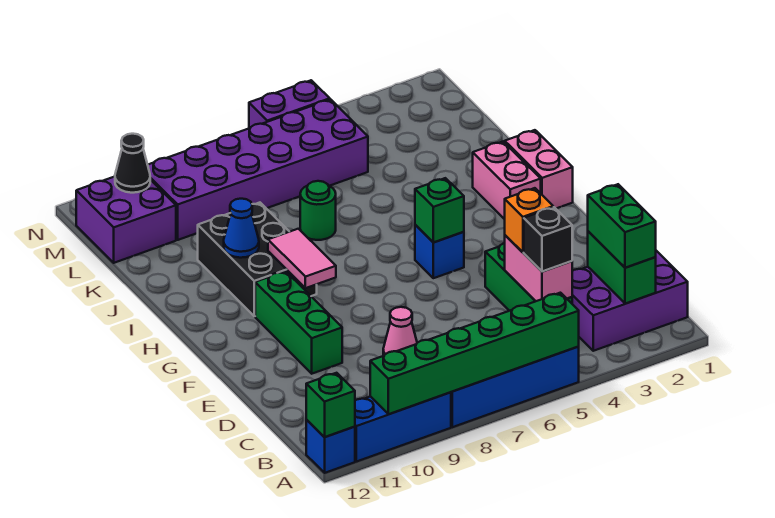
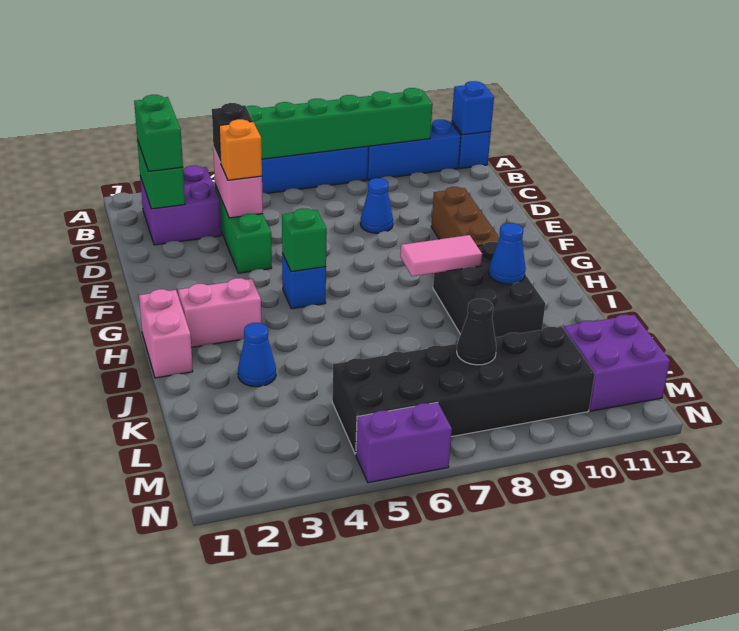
green 1x1 brick [306,373,355,437] -> blue 1x1 brick [452,81,494,135]
purple 2x3 brick [572,251,688,351] -> purple 2x2 brick [140,166,222,245]
pink 1x1 cone [383,307,417,356] -> blue 1x1 cone [360,178,393,233]
green 1x3 brick [255,271,342,374] -> brown 1x3 brick [431,187,499,246]
pink 1x2 tile [268,229,336,288] -> pink 1x2 tile turned to [400,235,482,276]
pink 1x2 brick [473,142,541,219] -> pink 1x2 brick turned to [178,278,261,347]
none -> blue 1x1 cone [238,323,276,387]
green 1x1 round brick [300,181,336,240] -> none
purple 2x6 brick [148,99,368,240] -> black 2x6 brick [332,327,595,454]
black 1x1 cone [115,134,150,193] -> black 1x1 cone moved to [457,299,496,365]

